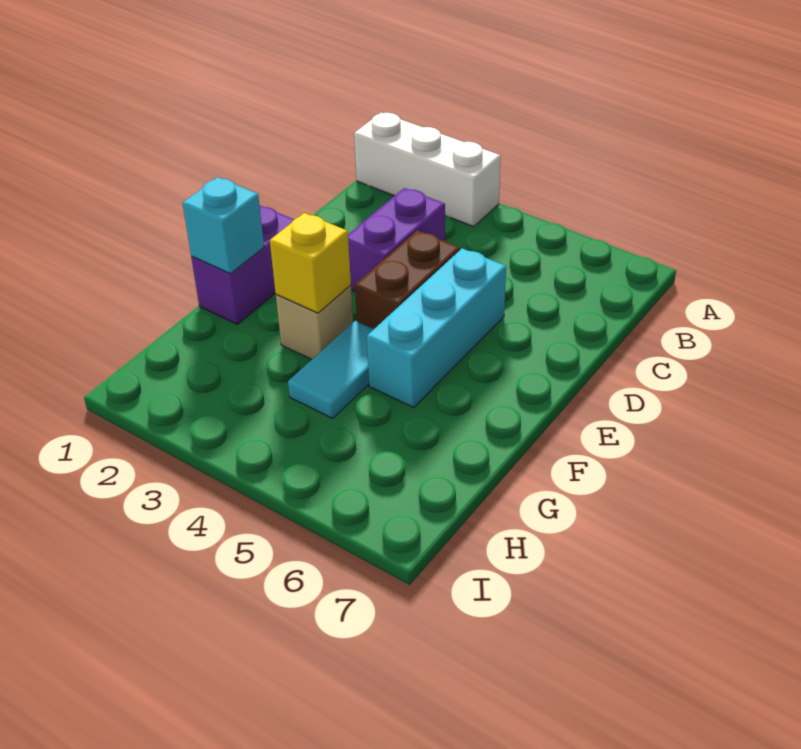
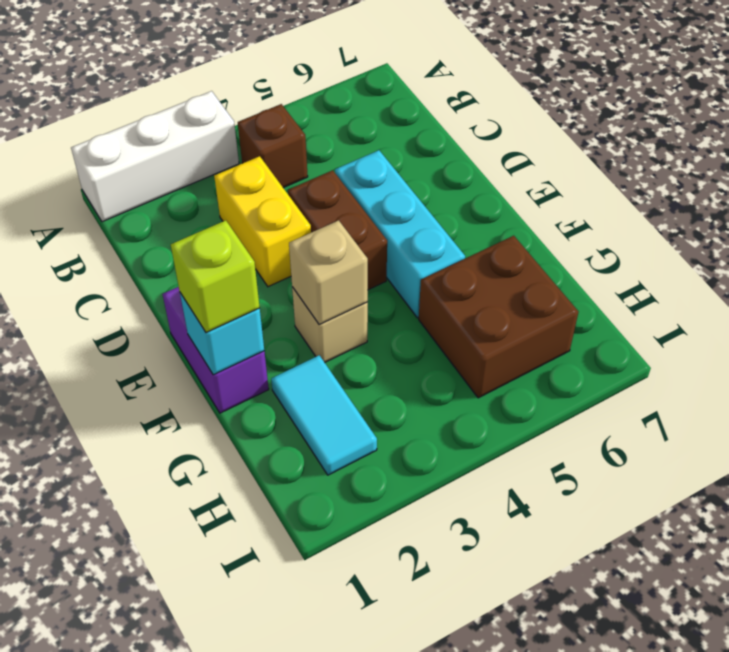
none -> brown 1x1 brick [238,104,308,188]
purple 1x2 brick [348,188,445,291] -> yellow 1x2 brick [214,156,311,287]
none -> lime 1x1 brick [171,220,260,333]
yellow 1x1 brick [270,213,351,313] -> tan 1x1 brick [289,220,368,325]
cyan 1x2 tile [288,321,374,418] -> cyan 1x2 tile moved to [271,355,377,475]
none -> brown 2x2 brick [419,236,578,398]

